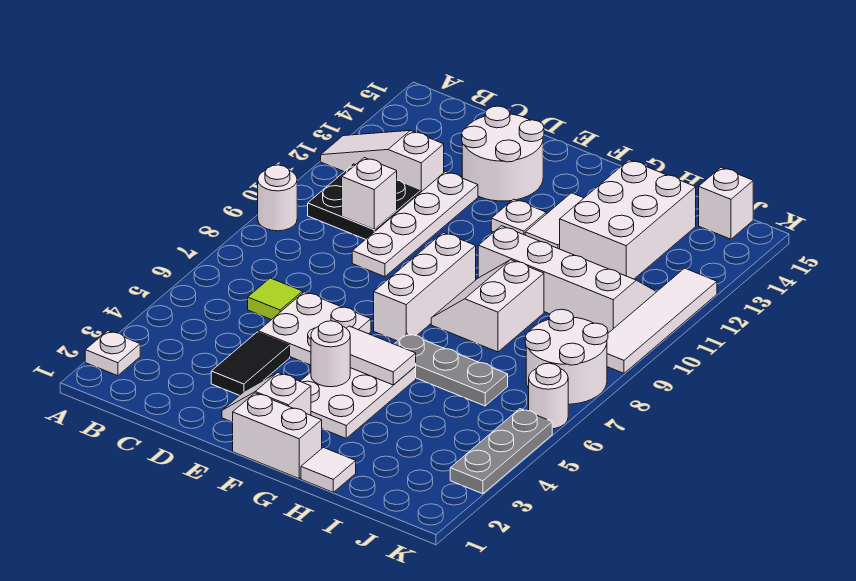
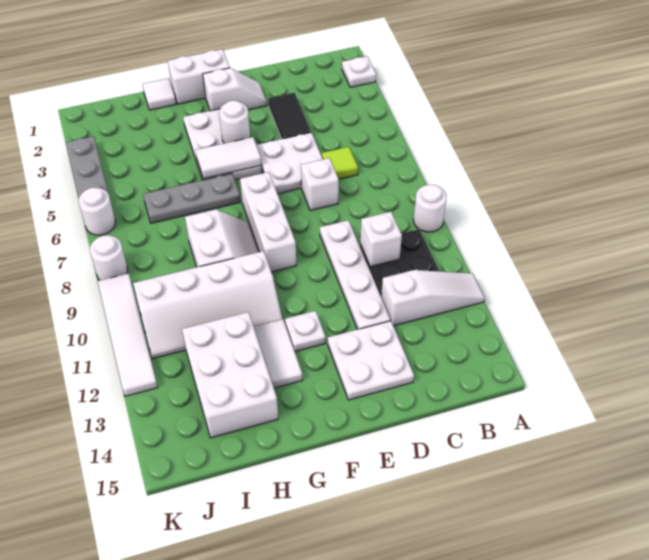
white 2x2 round brick [462,106,544,201] -> white 2x2 plate [328,321,414,400]
white 2x2 round brick [525,309,608,404] -> white 1x1 round brick [90,235,128,280]
white 1x1 brick [699,168,753,239] -> white 1x1 brick moved to [301,158,339,211]

